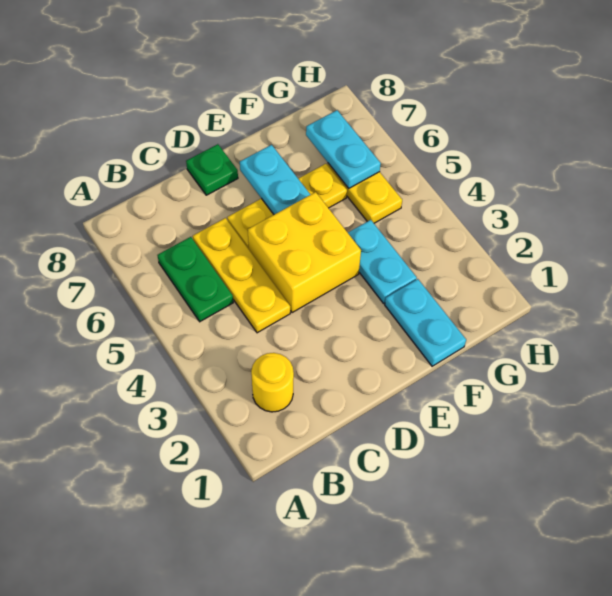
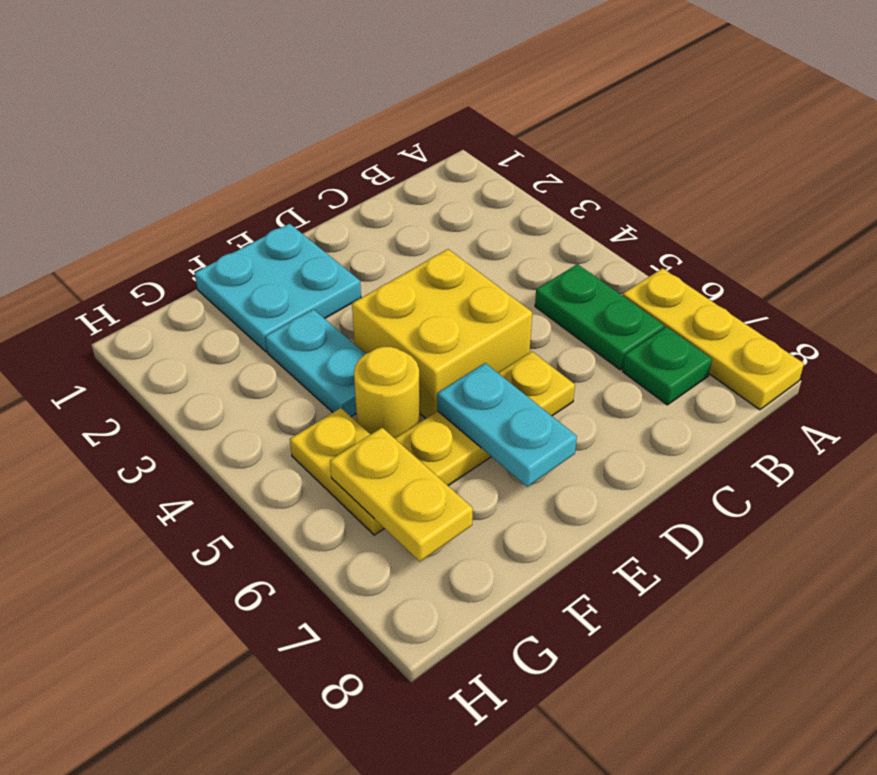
yellow 1x1 round brick [251,353,294,412] -> yellow 1x1 round brick moved to [354,347,420,438]
yellow 1x3 plate [193,218,290,333] -> yellow 1x3 plate moved to [623,268,804,410]
green 1x1 plate [186,144,238,195] -> green 1x1 plate moved to [623,327,712,405]
cyan 1x2 plate [385,279,466,366] -> cyan 2x2 plate [195,224,361,352]
cyan 1x2 plate [306,110,381,188] -> yellow 1x2 plate [330,428,473,562]

